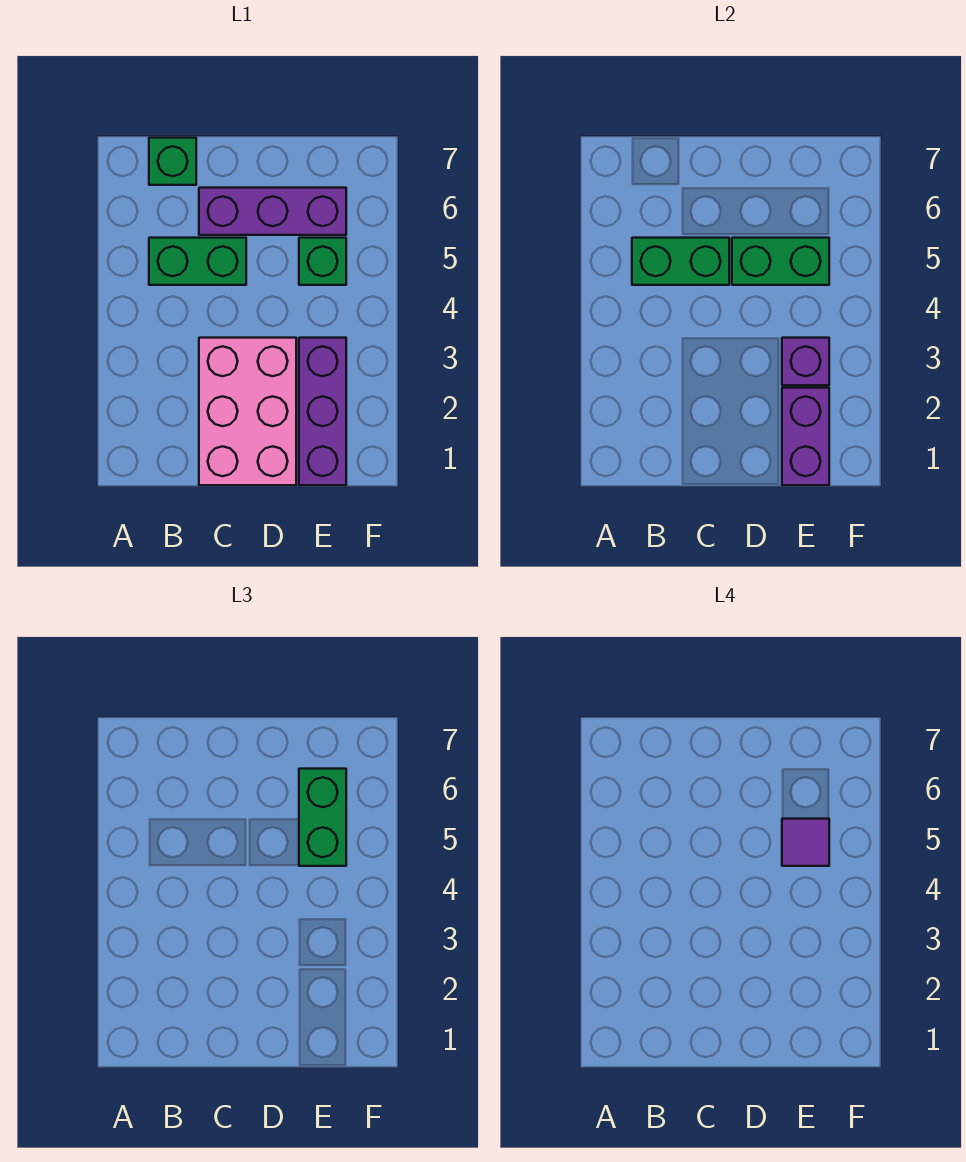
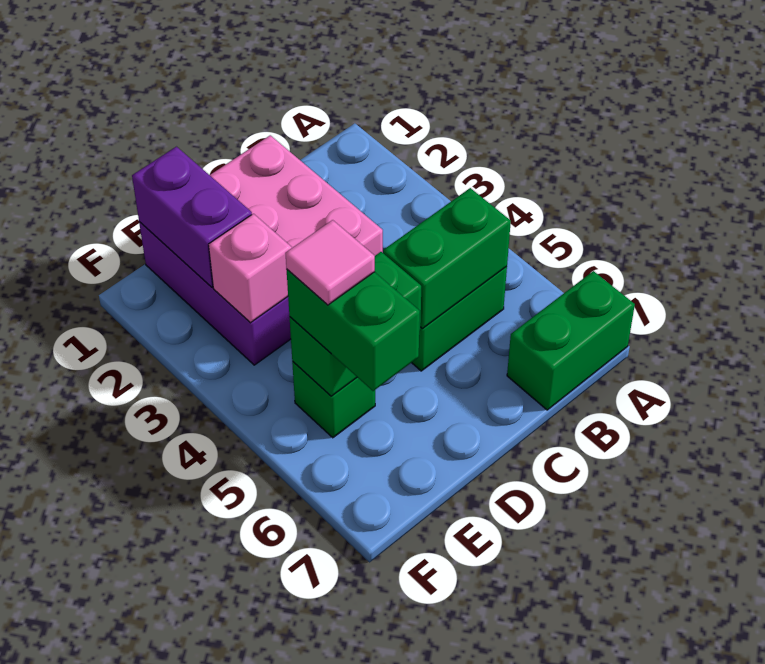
green 1x1 brick [149,138,196,185] -> green 1x2 brick [507,271,635,410]
purple 1x3 brick [199,188,346,235] -> none
purple 1x1 brick [782,338,829,385] -> pink 1x1 brick [209,214,292,323]
purple 1x1 tile [782,819,829,866] -> pink 1x1 tile [285,220,375,305]

